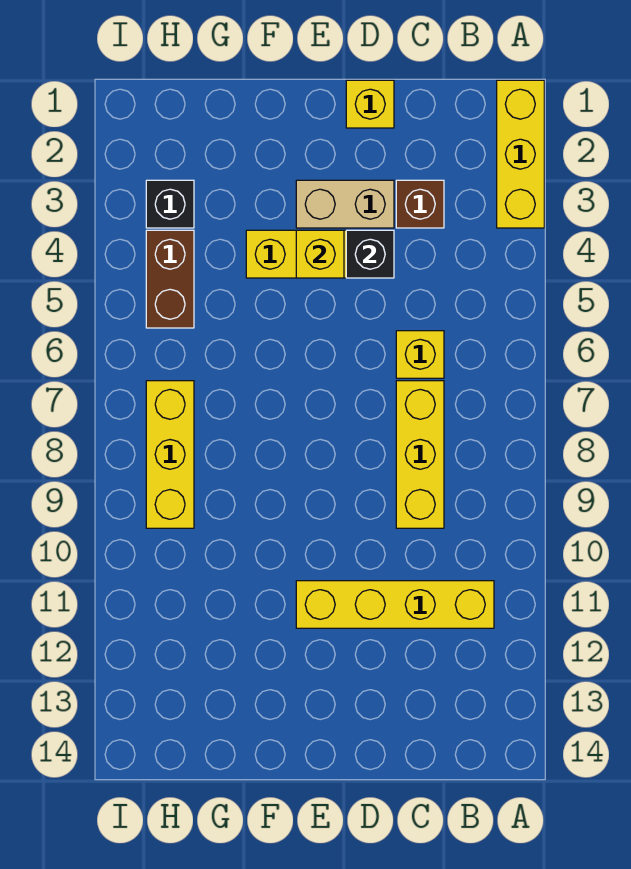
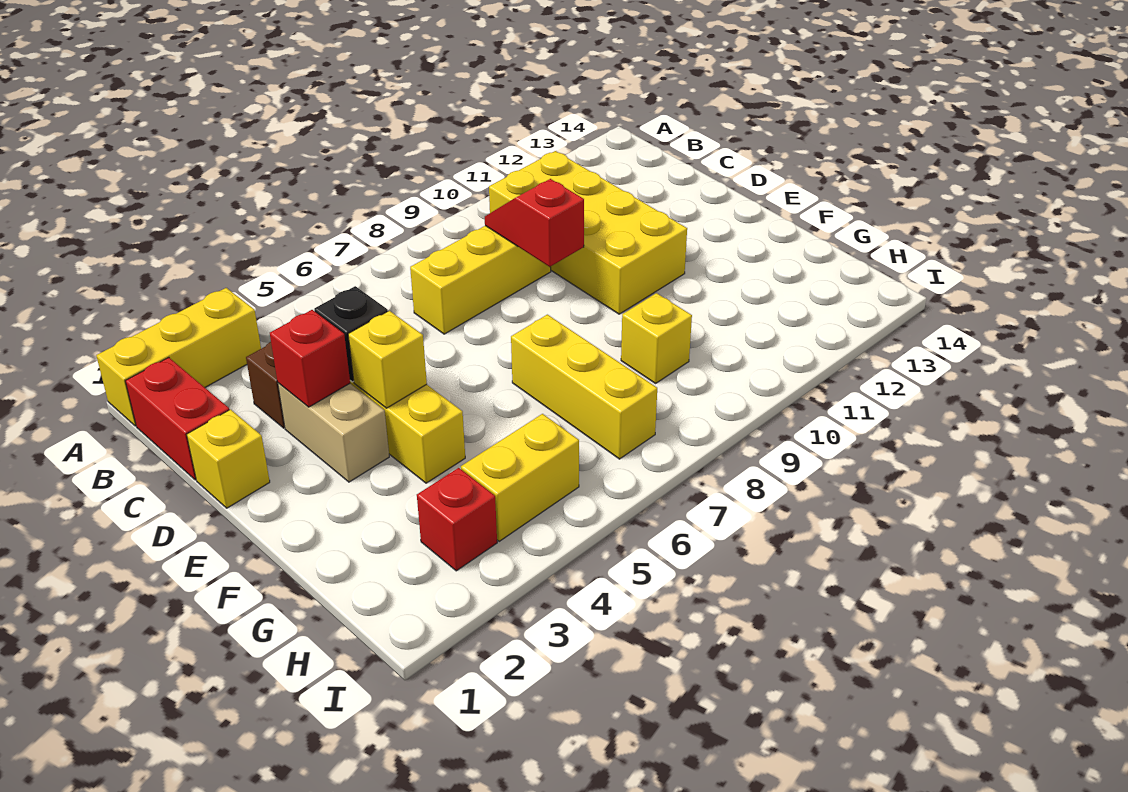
none -> red 1x2 brick [125,357,229,480]
yellow 1x4 brick [296,581,494,628] -> yellow 2x4 brick [489,151,687,314]
yellow 1x1 brick [396,331,444,378] -> yellow 1x1 brick moved to [621,293,692,383]
none -> red 1x2 slope [485,179,584,267]
none -> red 1x1 brick [270,310,350,407]
black 1x1 brick [146,180,194,228] -> red 1x1 brick [417,468,497,571]
brown 1x2 brick [146,230,194,328] -> yellow 1x2 brick [461,414,579,541]
yellow 1x3 brick [146,381,194,528] -> yellow 1x3 brick turned to [511,315,657,459]

